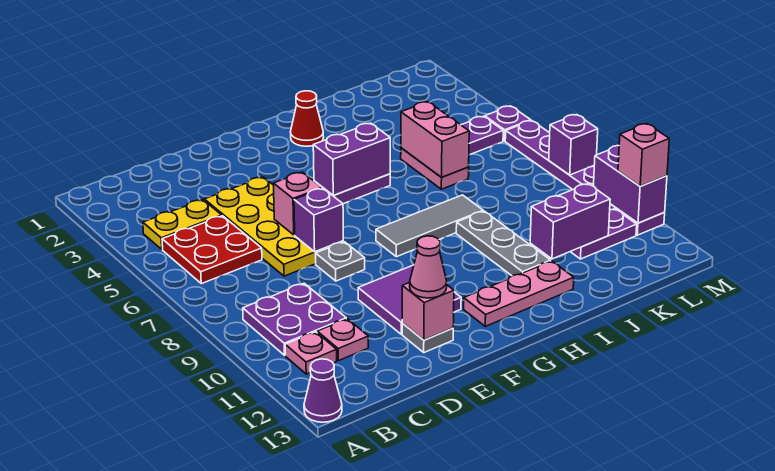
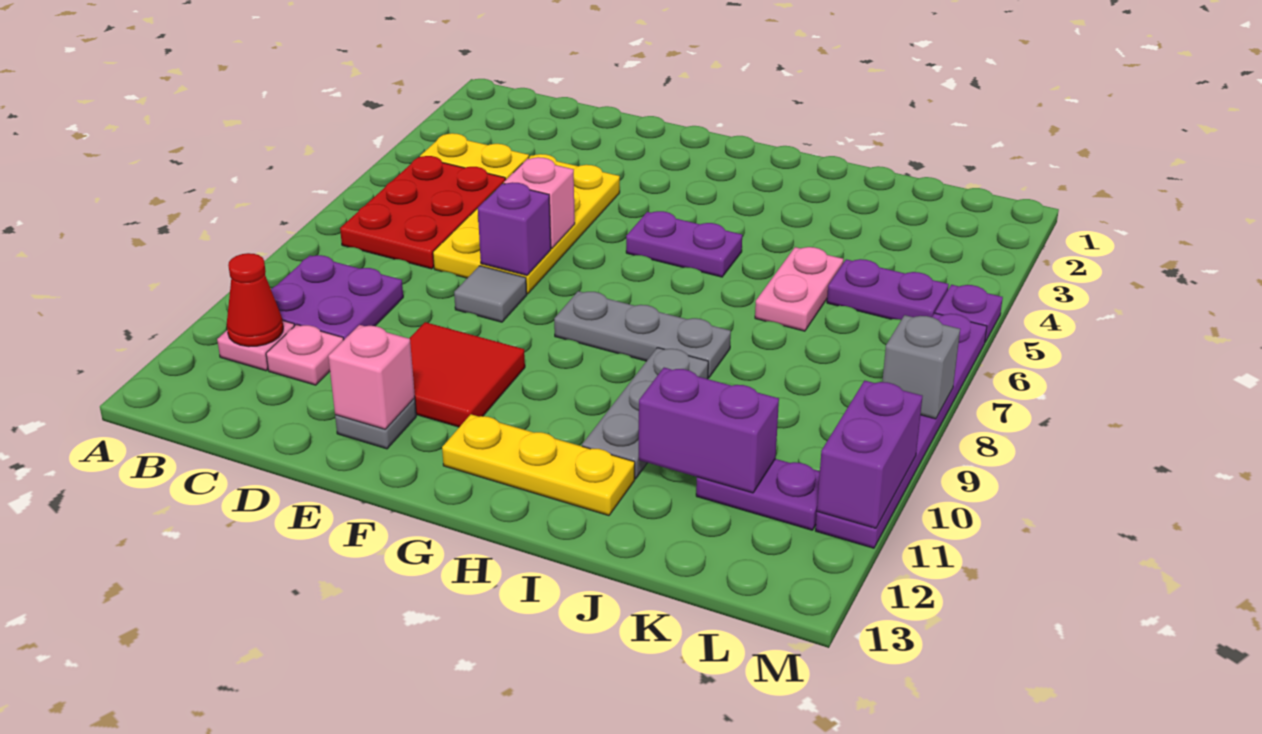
purple 1x1 cone [304,359,342,422] -> none
red 2x2 plate [162,216,262,284] -> red 2x3 plate [340,156,506,269]
grey 1x1 plate [316,242,365,281] -> grey 1x1 tile [454,266,527,322]
purple 2x2 tile [358,265,461,334] -> red 2x2 tile [409,322,525,427]
pink 1x1 cone [410,236,447,298] -> none
purple 1x2 brick [313,123,390,195] -> none
grey 1x3 tile [376,195,483,257] -> grey 1x3 plate [554,291,731,378]
pink 1x3 plate [464,261,574,326] -> yellow 1x3 plate [442,414,635,516]
red 1x1 cone [291,91,324,146] -> red 1x1 cone moved to [227,253,283,347]
pink 1x2 brick [401,102,469,177] -> none
purple 1x1 brick [549,115,598,175] -> grey 1x1 brick [882,315,960,419]
pink 1x1 brick [618,124,669,186] -> none

